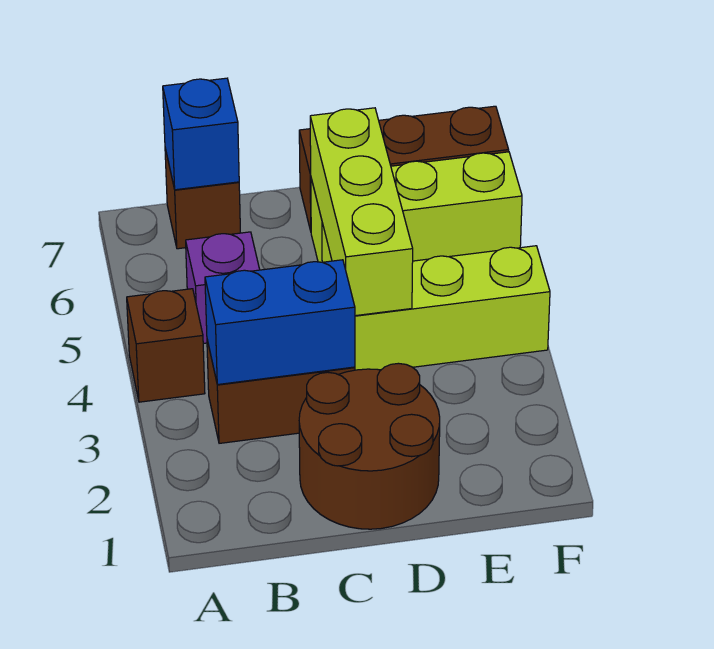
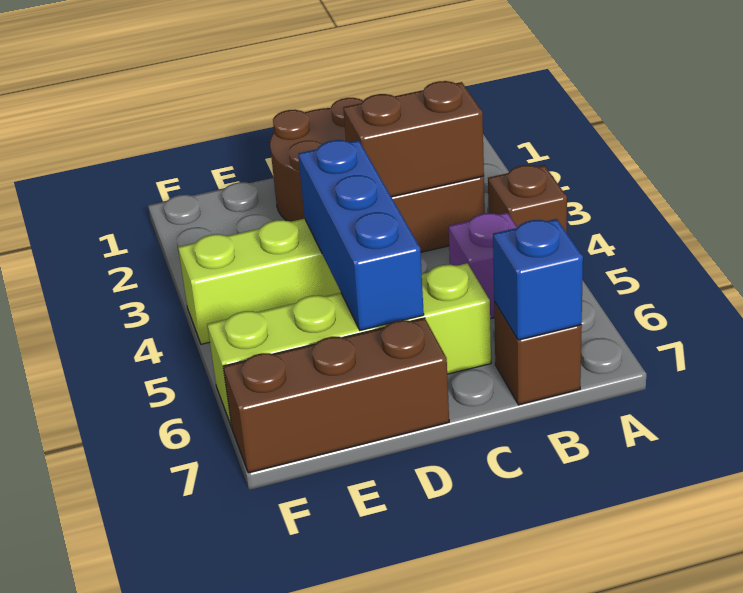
blue 1x2 brick [205,260,355,385] -> brown 1x2 brick [343,81,484,197]
lime 1x3 brick [310,108,413,316] -> blue 1x3 brick [298,140,424,330]
lime 1x3 brick [311,152,522,262] -> lime 1x4 brick [207,263,491,427]

